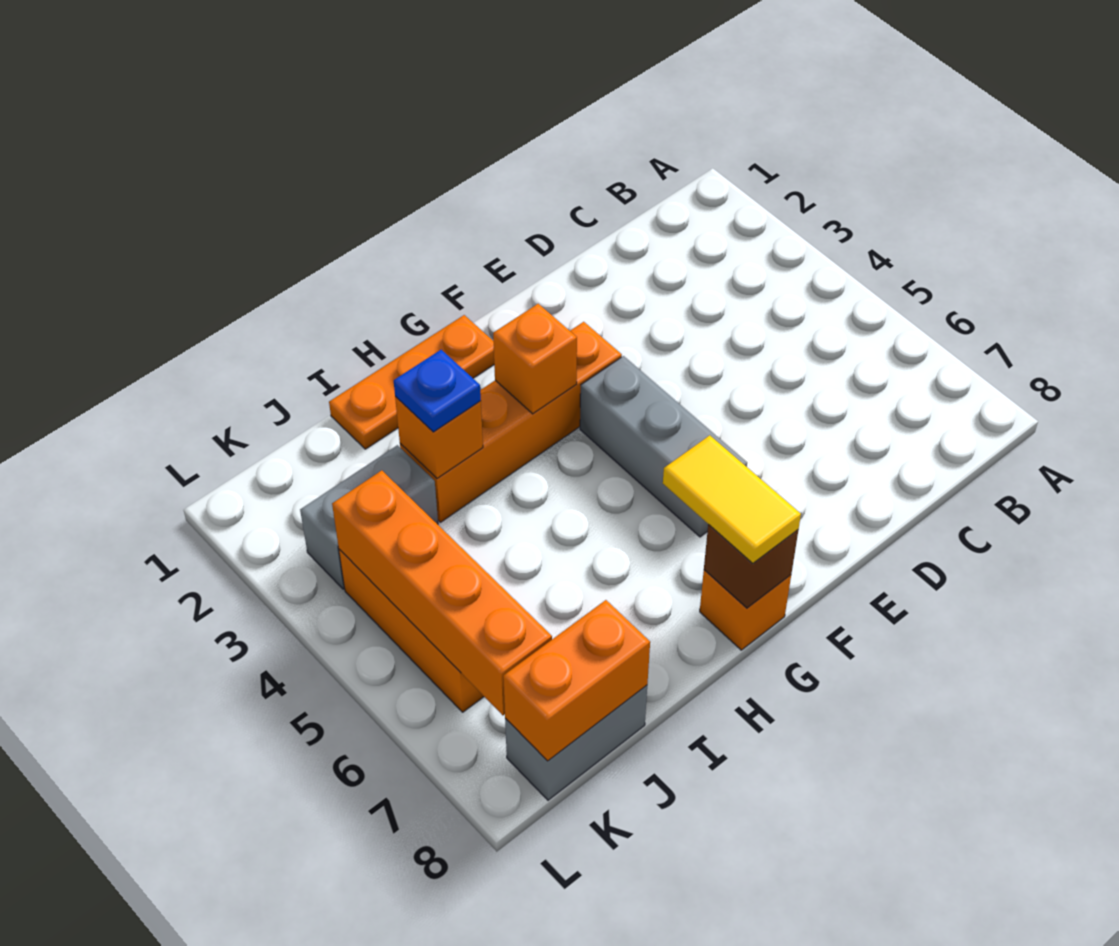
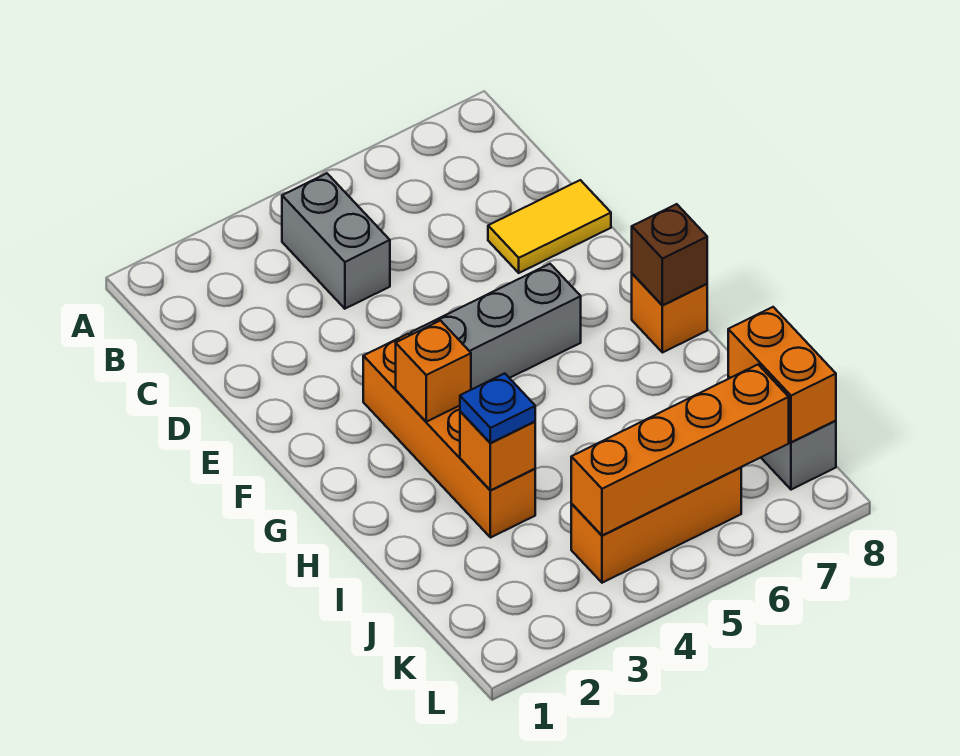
orange 1x3 plate [329,315,494,449] -> none
yellow 1x2 tile [663,435,801,563] -> yellow 1x2 tile moved to [488,180,611,273]
grey 1x2 brick [300,445,438,589] -> grey 1x2 brick moved to [282,173,390,309]

